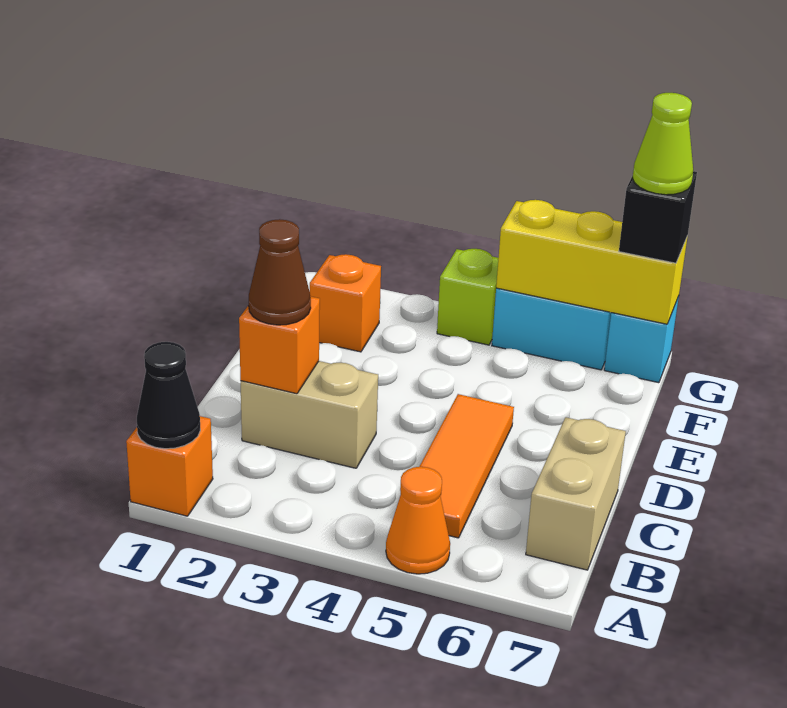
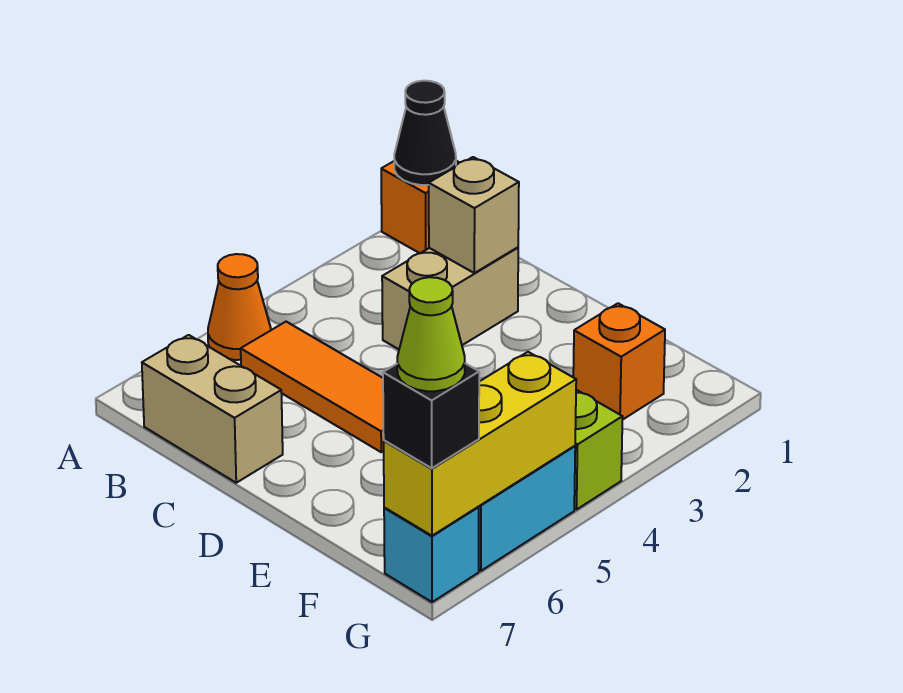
orange 1x1 brick [239,296,320,394] -> tan 1x1 brick [429,157,519,273]
brown 1x1 cone [249,219,311,325] -> none

